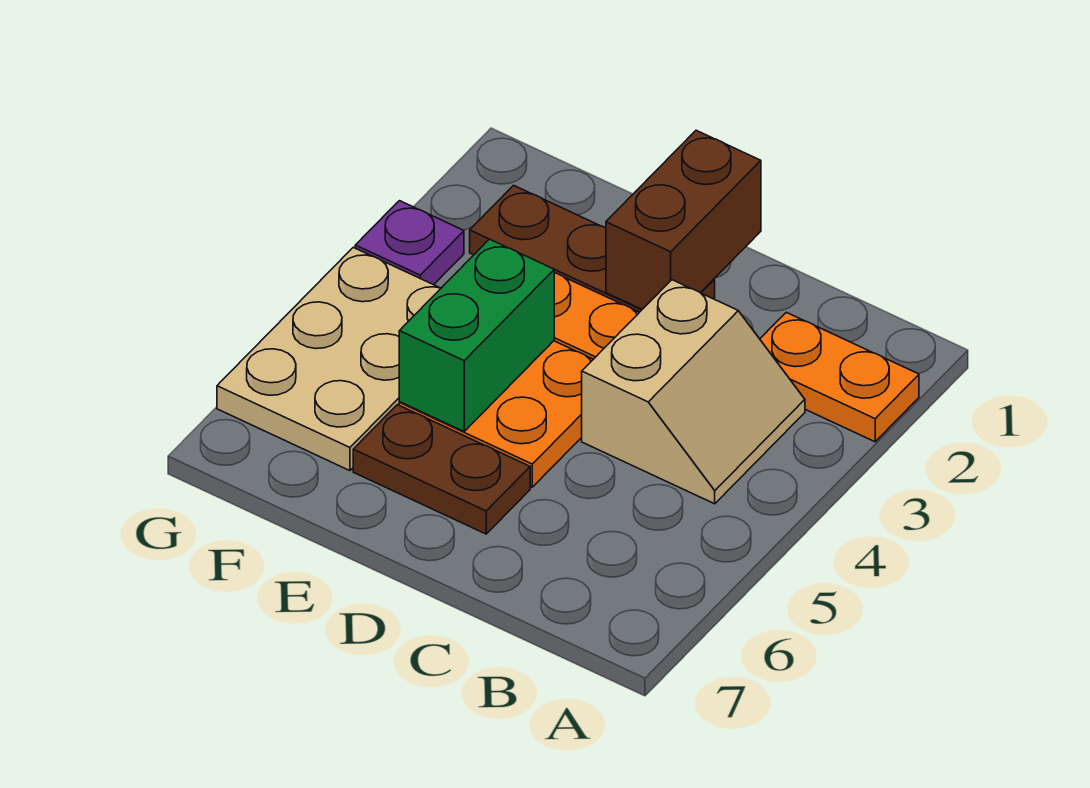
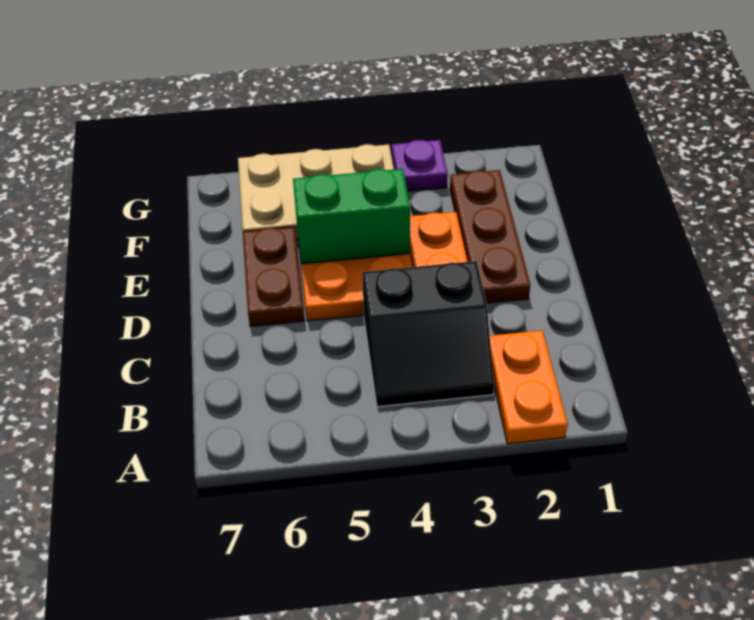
tan 2x2 slope [582,280,805,504] -> black 2x2 slope [362,261,494,407]
brown 1x2 brick [606,130,761,309] -> none

